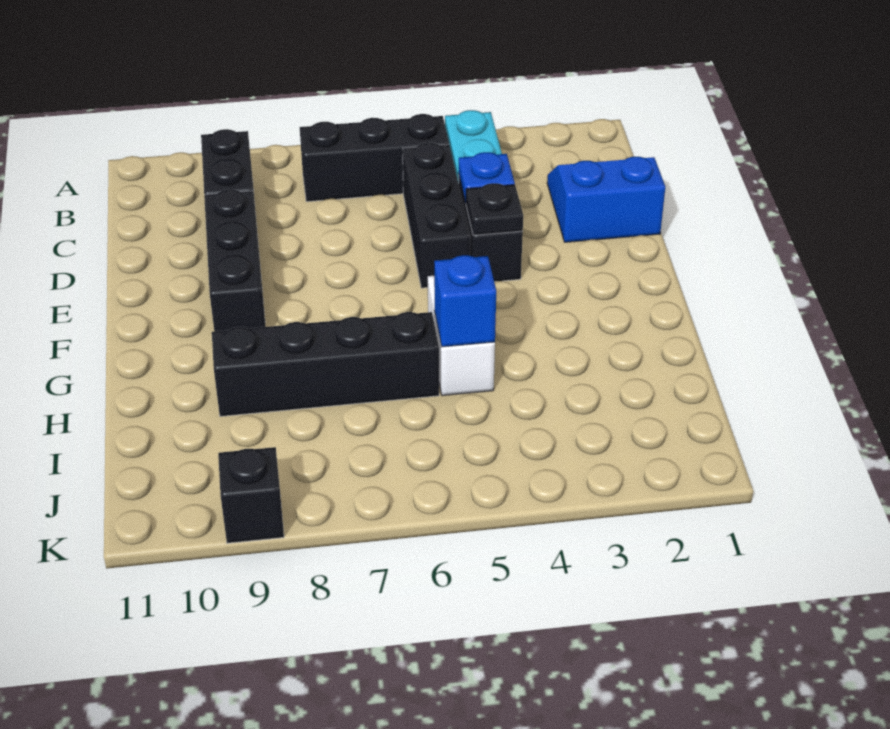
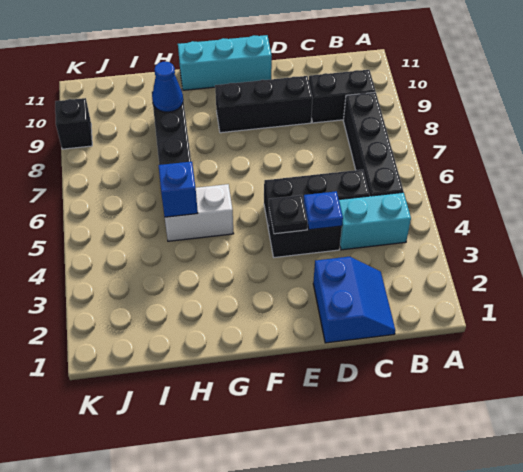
black 1x3 brick [300,114,449,202] -> black 1x4 brick [343,92,403,196]
none -> cyan 1x3 brick [178,35,272,90]
none -> blue 1x1 cone [152,62,183,112]

